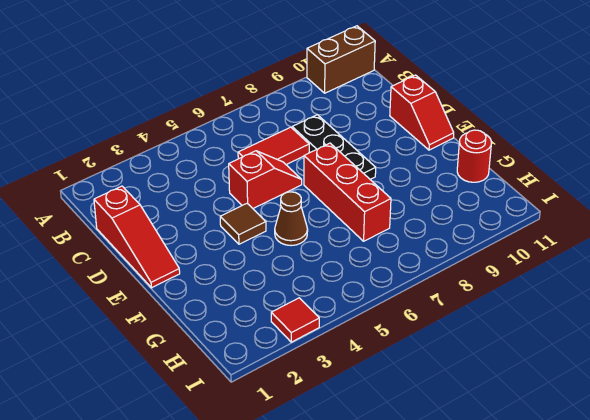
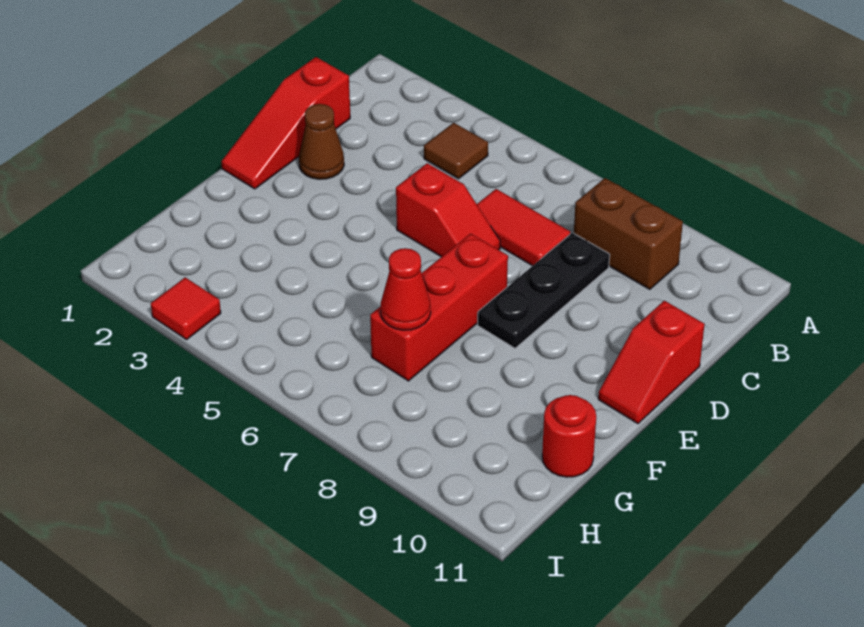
brown 1x2 brick [307,26,375,93] -> brown 1x2 brick moved to [574,178,683,289]
brown 1x1 tile [220,204,266,244] -> brown 1x1 tile moved to [424,123,488,179]
brown 1x1 cone [275,192,308,245] -> brown 1x1 cone moved to [299,104,344,179]
none -> red 1x1 cone [381,248,431,330]

